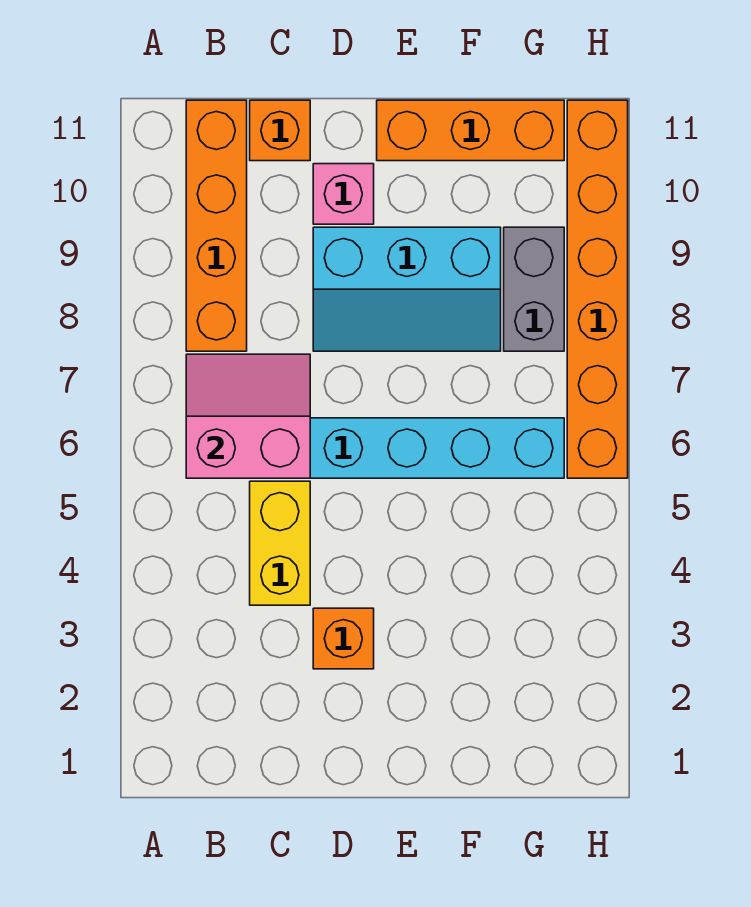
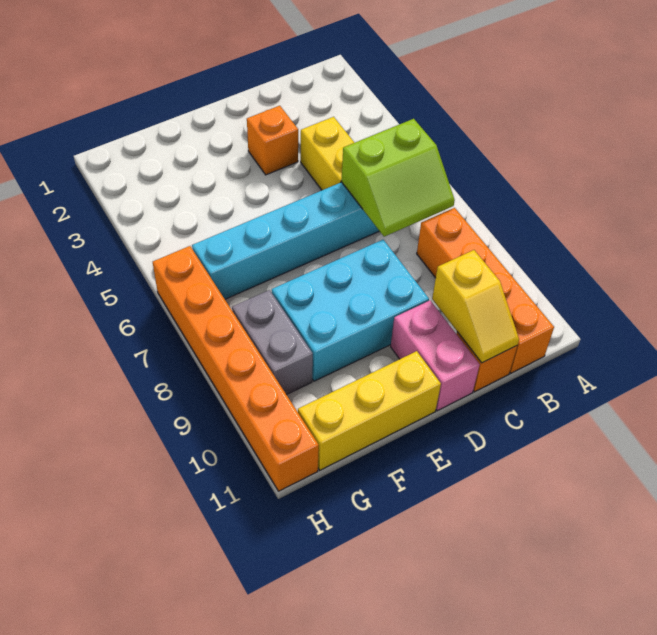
pink 2x2 slope [186,354,310,478] -> lime 2x2 slope [341,119,455,237]
none -> yellow 1x2 slope [432,250,519,363]
cyan 2x3 slope [313,227,501,351] -> cyan 2x3 brick [272,240,429,381]
pink 1x1 brick [313,164,374,224] -> pink 1x2 brick [391,301,480,411]
orange 1x3 brick [377,100,564,161] -> yellow 1x3 brick [298,351,441,470]

